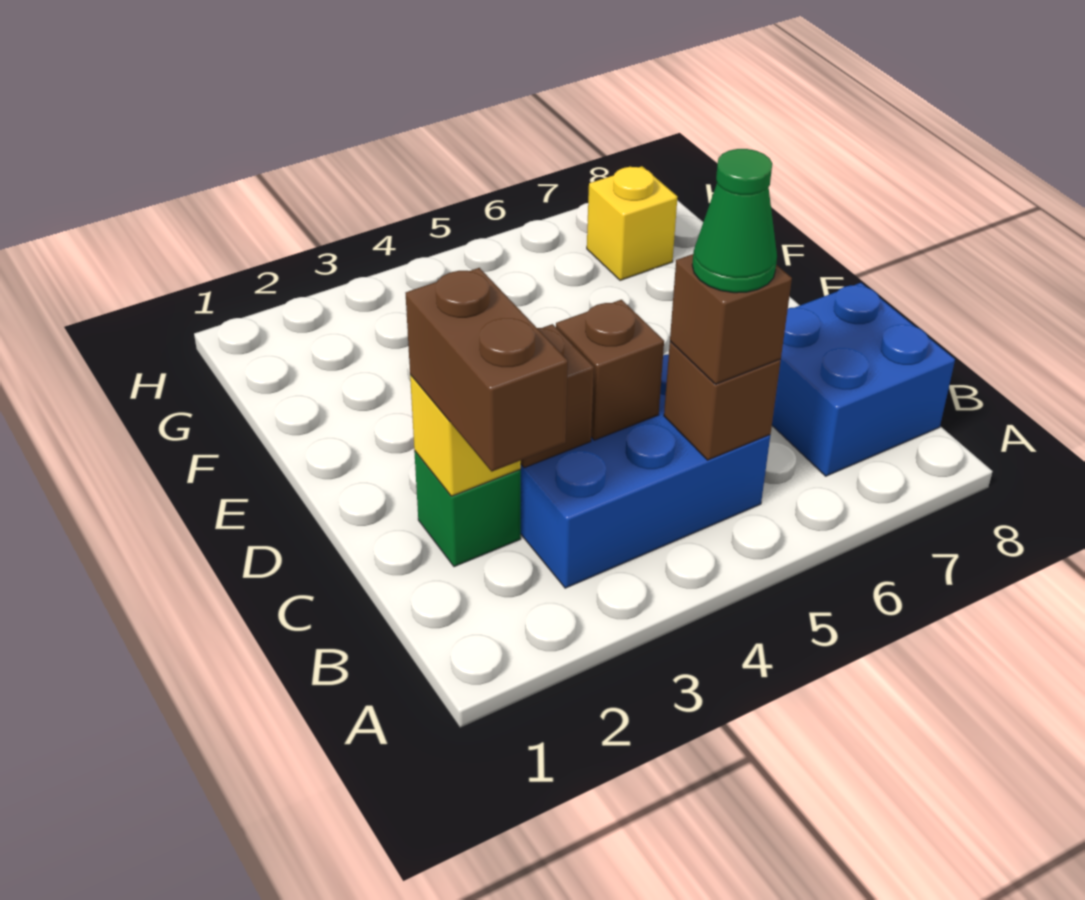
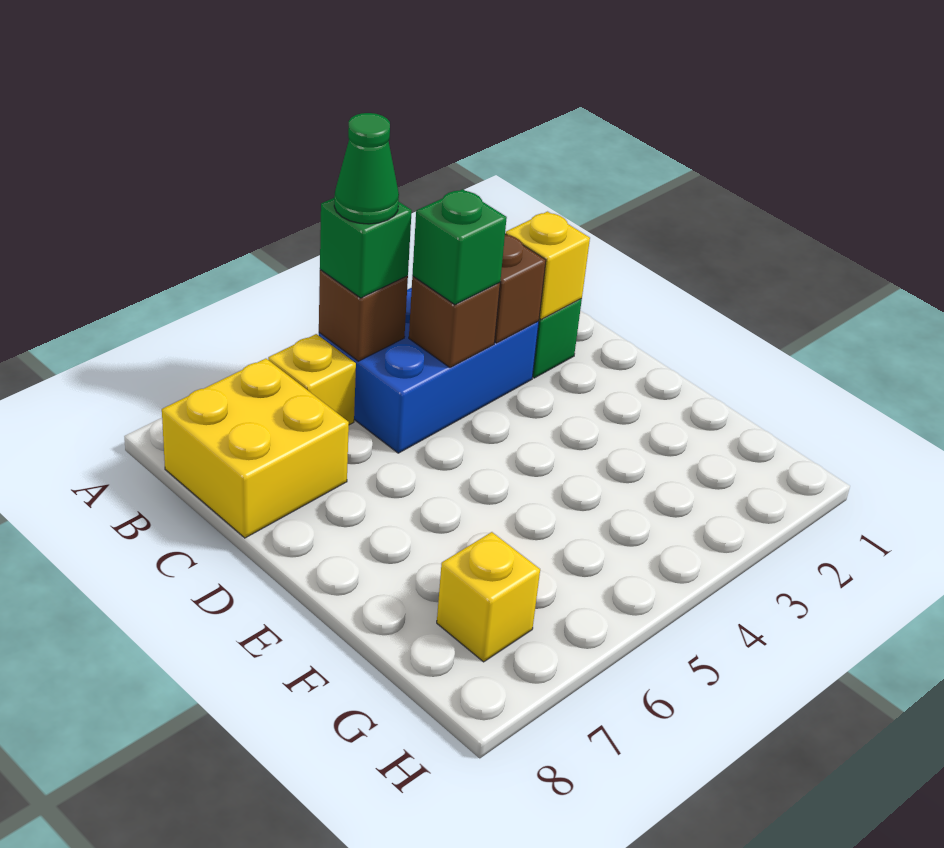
brown 1x2 brick [406,268,568,471] -> none
brown 1x1 brick [670,254,792,384] -> green 1x1 brick [320,198,412,298]
none -> yellow 1x1 brick [268,334,356,425]
blue 2x2 brick [772,283,955,476] -> yellow 2x2 brick [162,359,349,538]
none -> green 1x1 brick [412,189,507,305]

